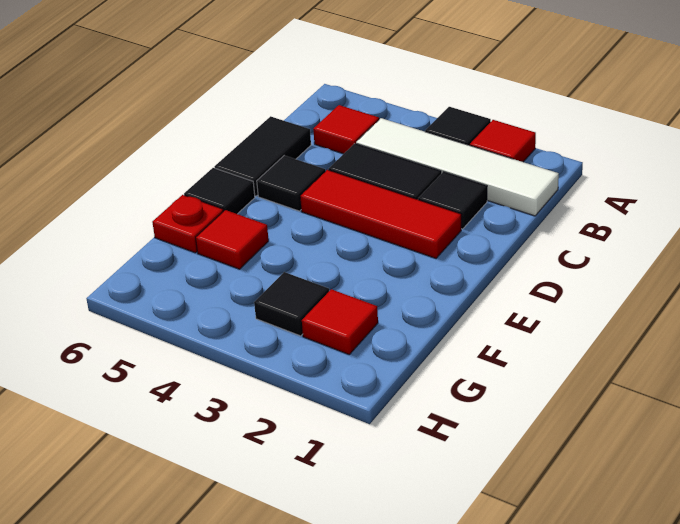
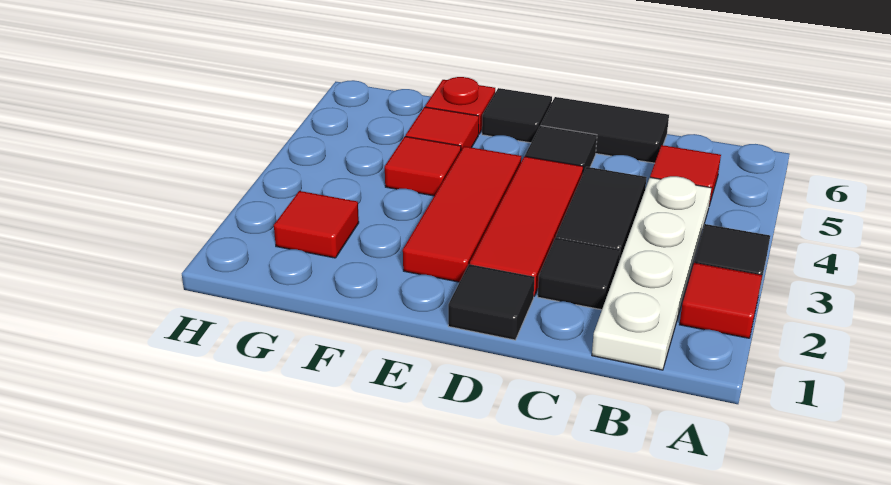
white 1x4 tile [356,118,559,216] -> white 1x4 plate [592,176,711,370]
none -> red 1x3 tile [403,146,521,282]
none -> red 1x1 tile [385,136,461,196]
black 1x1 tile [254,272,329,336] -> black 1x1 tile moved to [448,264,535,340]

